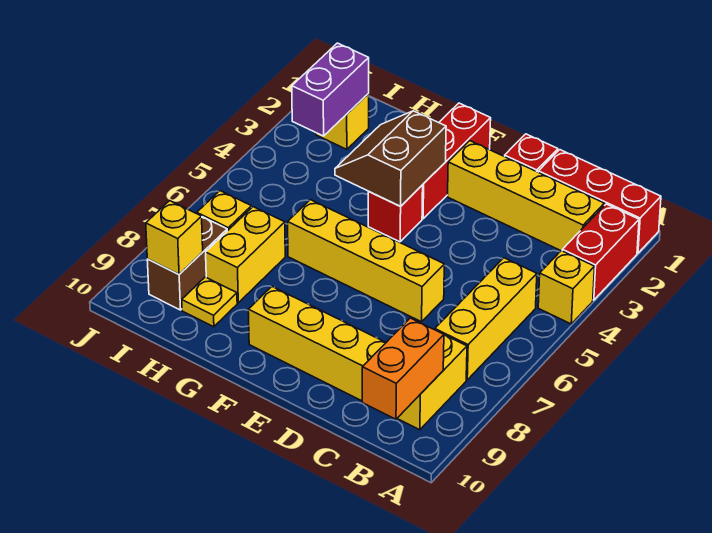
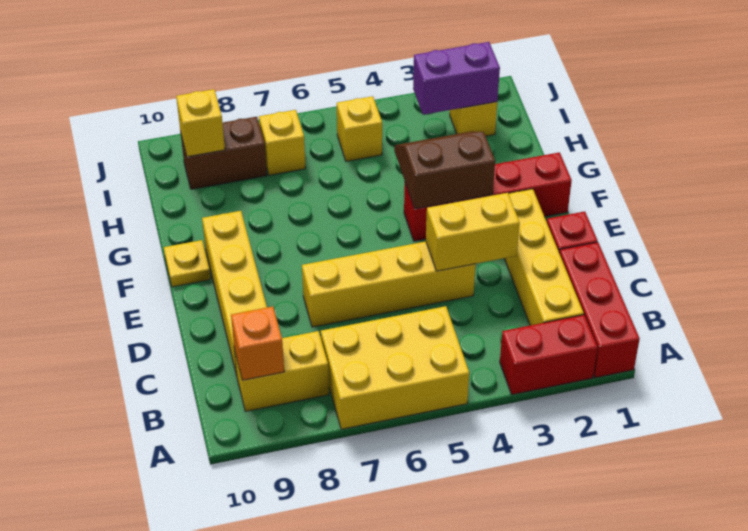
yellow 1x1 brick [538,251,595,324] -> yellow 1x1 brick moved to [337,96,382,161]
yellow 1x3 brick [435,258,537,380] -> yellow 2x3 brick [321,306,469,429]
orange 1x2 brick [362,318,444,419] -> orange 1x1 brick [231,306,284,380]
yellow 1x4 brick [288,200,444,322] -> yellow 1x4 brick turned to [302,242,476,327]
yellow 1x2 brick [206,207,285,303] -> yellow 1x2 brick moved to [426,193,520,271]
yellow 1x1 plate [182,277,237,327] -> yellow 1x1 plate moved to [164,240,211,287]

